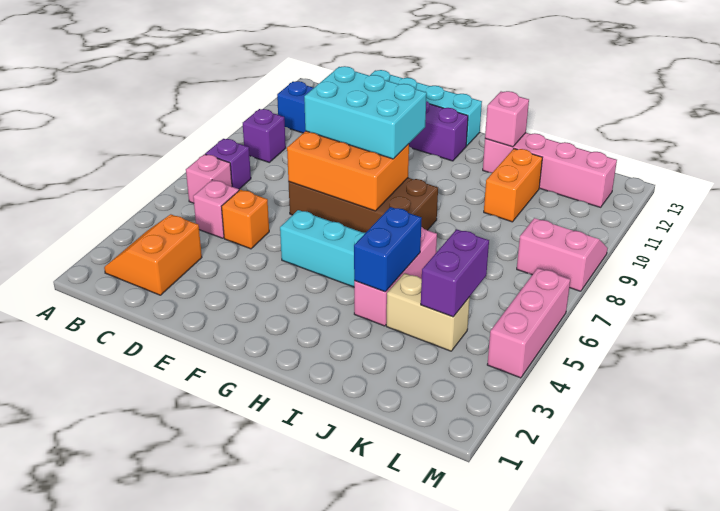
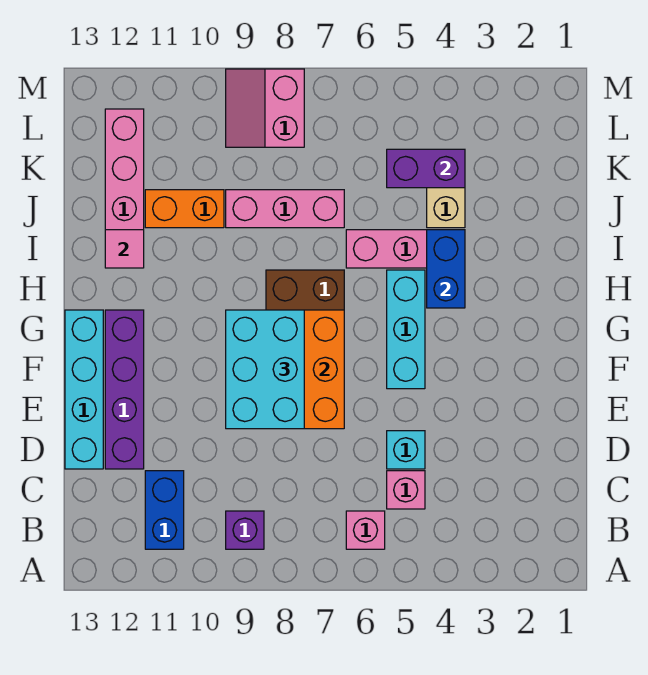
orange 2x2 slope [104,214,202,295] -> none
purple 1x1 brick [205,139,251,189] -> none
orange 1x1 brick [221,190,269,249] -> cyan 1x1 brick [387,431,425,469]
blue 1x2 brick [354,207,422,292] -> blue 1x2 brick turned to [427,230,465,308]
pink 1x1 brick [485,91,529,147] -> pink 1x1 tile [105,230,144,268]
pink 1x3 brick [487,268,570,378] -> pink 1x3 brick moved to [226,190,344,228]

